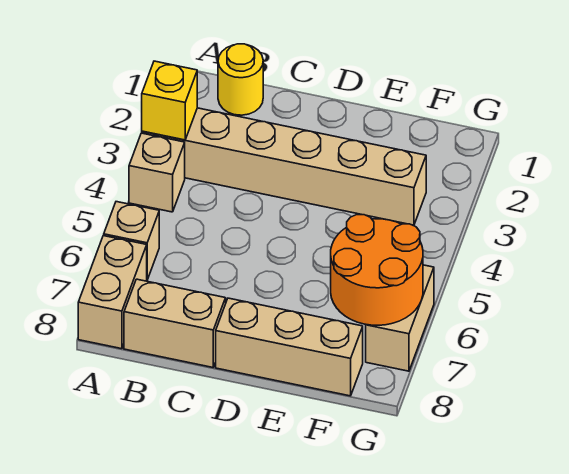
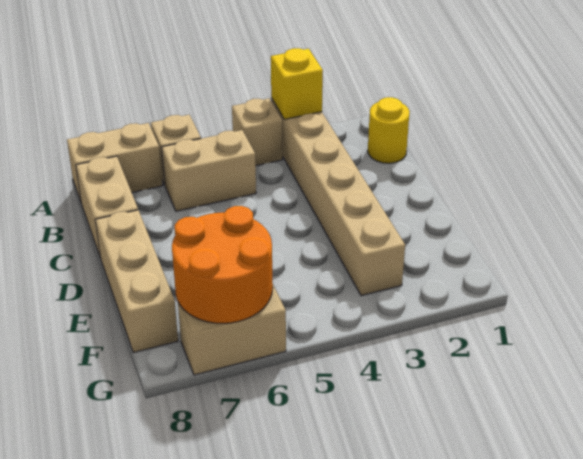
none -> tan 1x2 brick [162,130,256,211]

